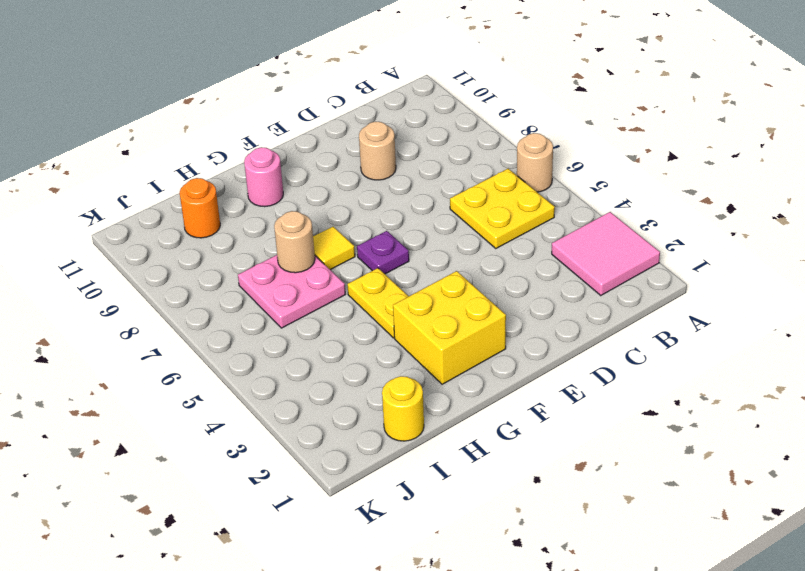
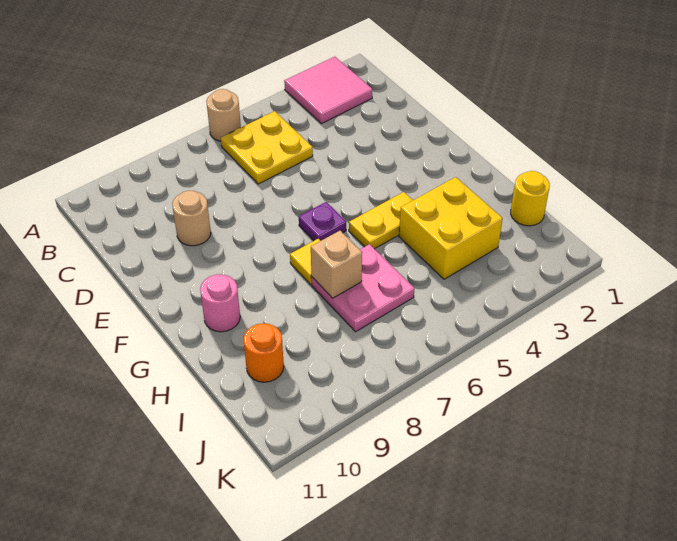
yellow 2x2 brick [393,271,506,384] -> yellow 2x2 brick moved to [399,177,503,279]
tan 1x1 round brick [274,211,315,273] -> tan 1x1 brick [311,231,362,298]

